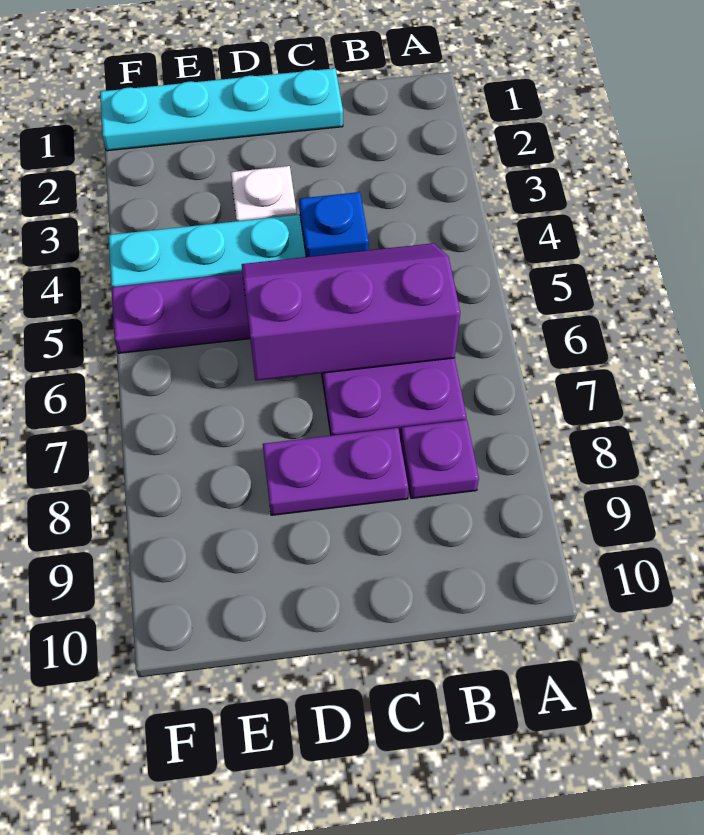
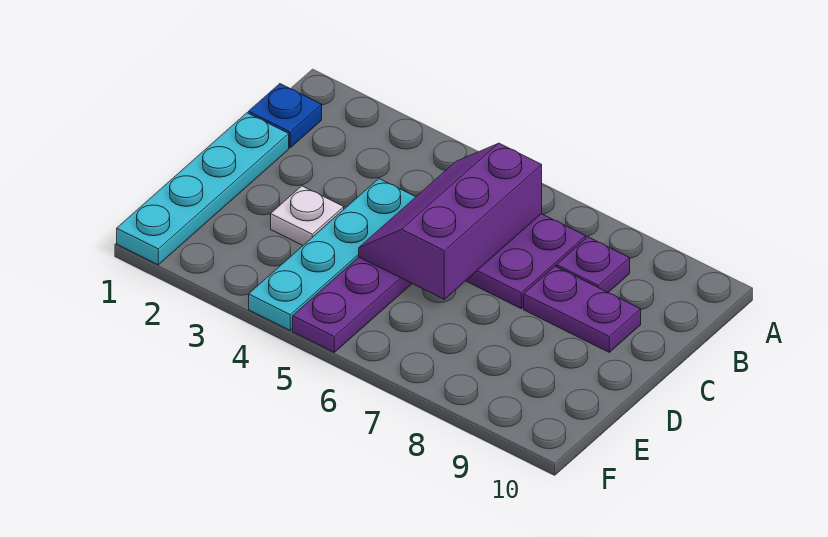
blue 1x1 plate [299,192,369,257] -> blue 1x1 plate moved to [248,84,322,148]
purple 1x2 plate [263,428,409,515] -> purple 1x2 plate turned to [524,266,641,352]

